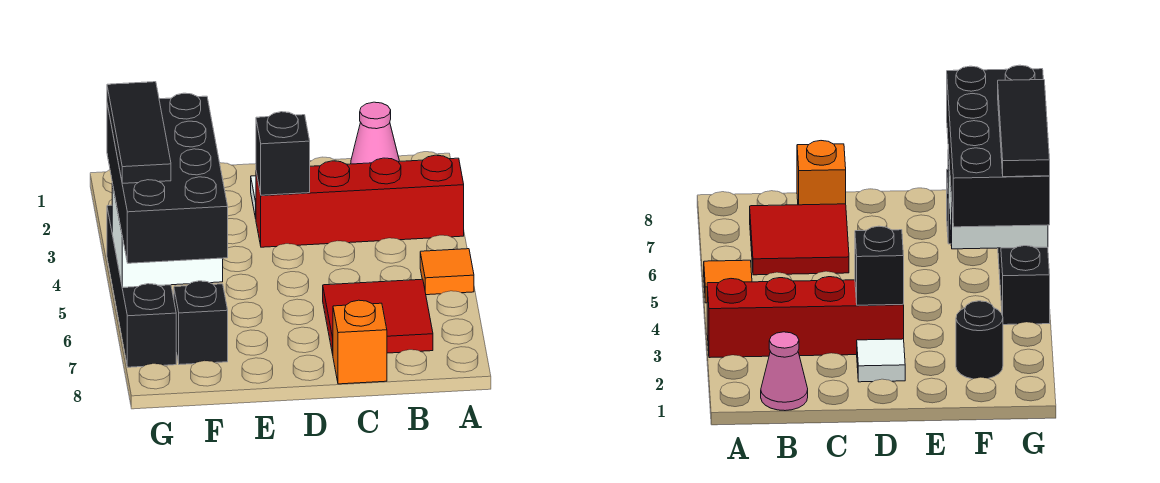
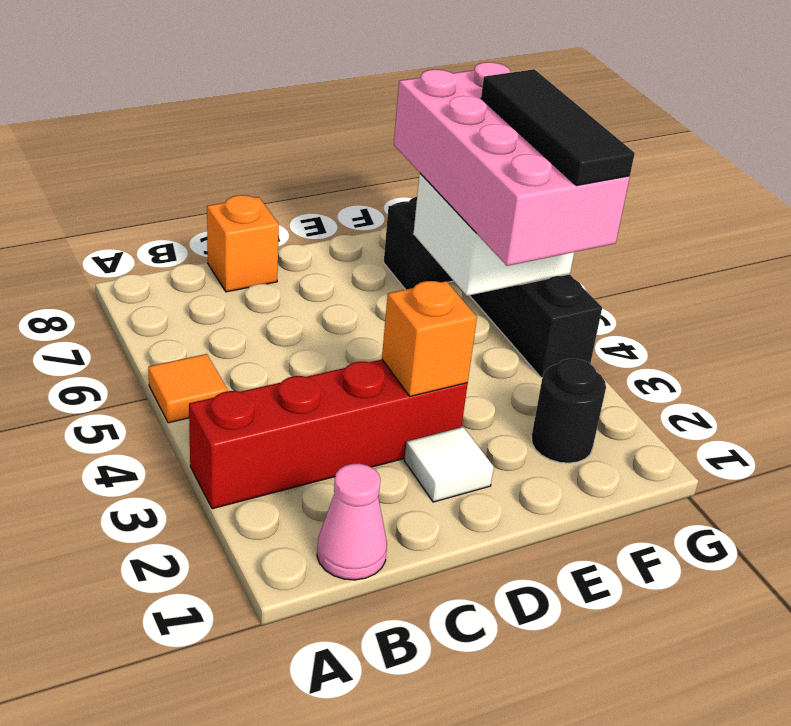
red 2x2 tile [323,279,433,354] -> none
black 1x1 brick [256,112,310,195] -> orange 1x1 brick [382,281,477,396]
black 2x4 brick [107,93,228,263] -> pink 2x4 brick [394,62,630,266]

